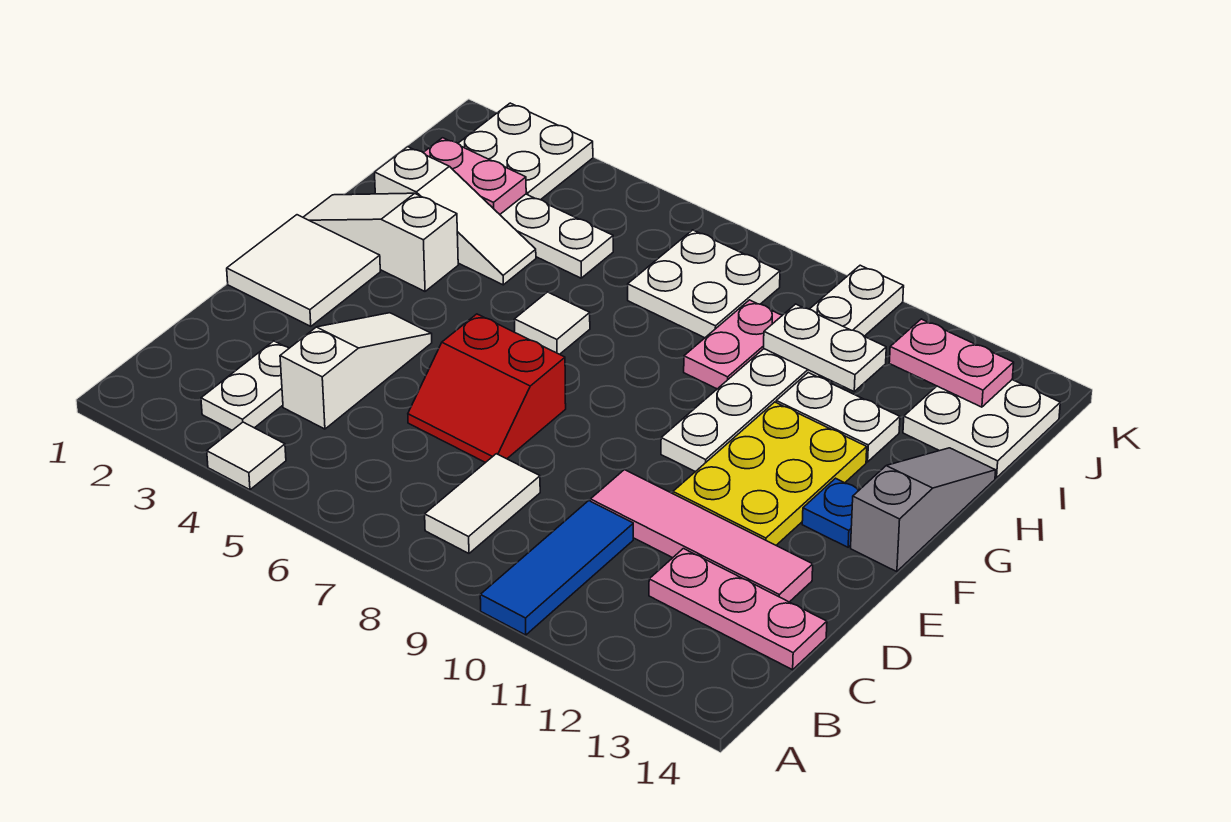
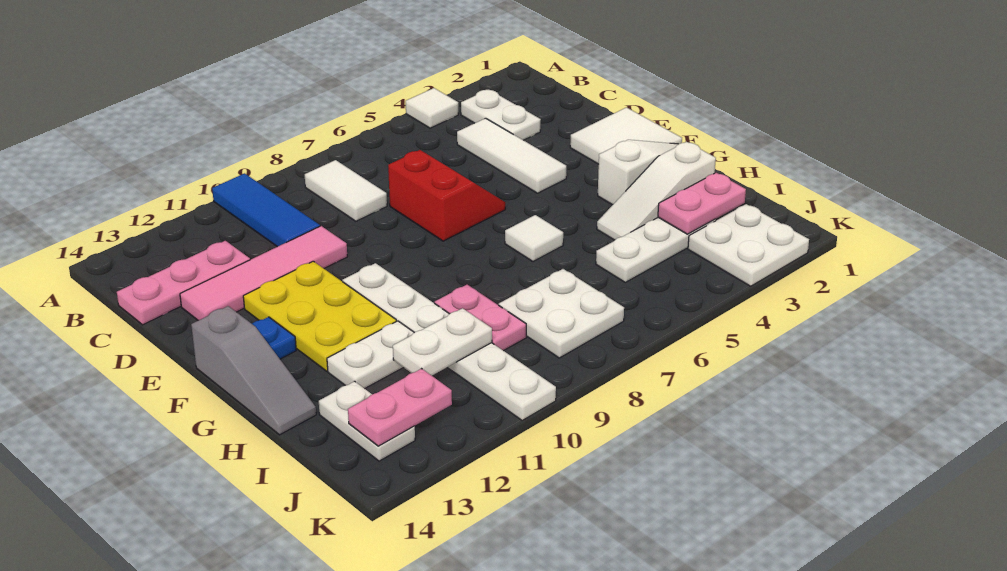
white 1x3 slope [280,313,432,429] -> white 1x3 tile [457,118,566,193]
red 2x2 slope [408,314,566,463] -> red 2x2 slope turned to [388,150,505,241]
white 2x2 plate [903,380,1060,478] -> white 1x2 plate [319,381,415,461]

